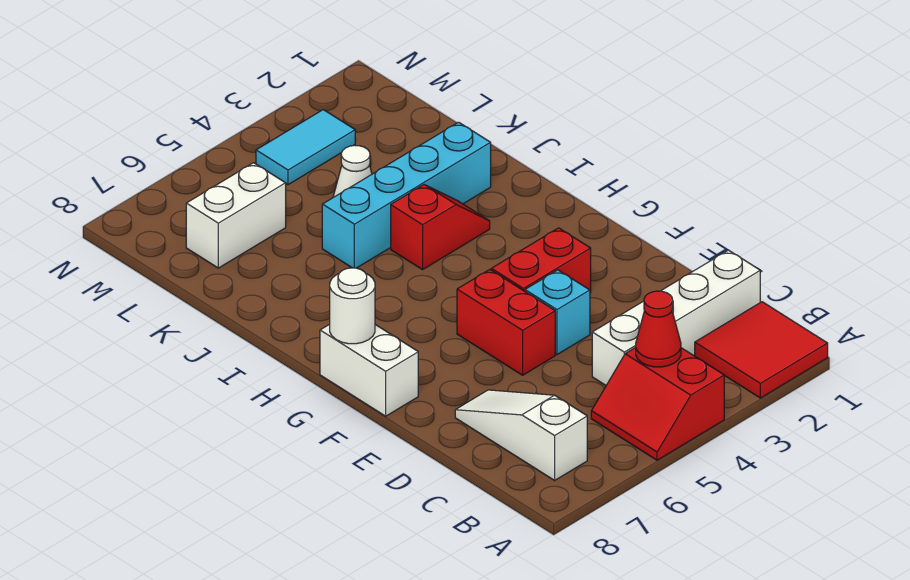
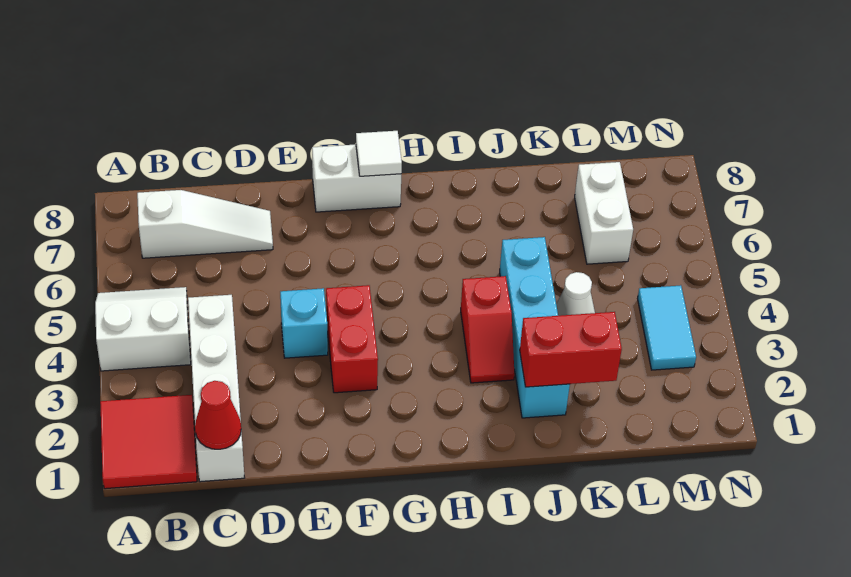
red 2x2 slope [591,347,724,460] -> white 2x2 slope [95,287,191,371]
red 1x1 cone [636,291,681,367] -> red 1x1 cone moved to [195,381,241,449]
red 1x2 brick [457,269,555,375] -> red 1x2 brick moved to [520,312,622,387]
white 1x1 round brick [330,268,375,344] -> white 1x1 tile [356,131,402,176]

